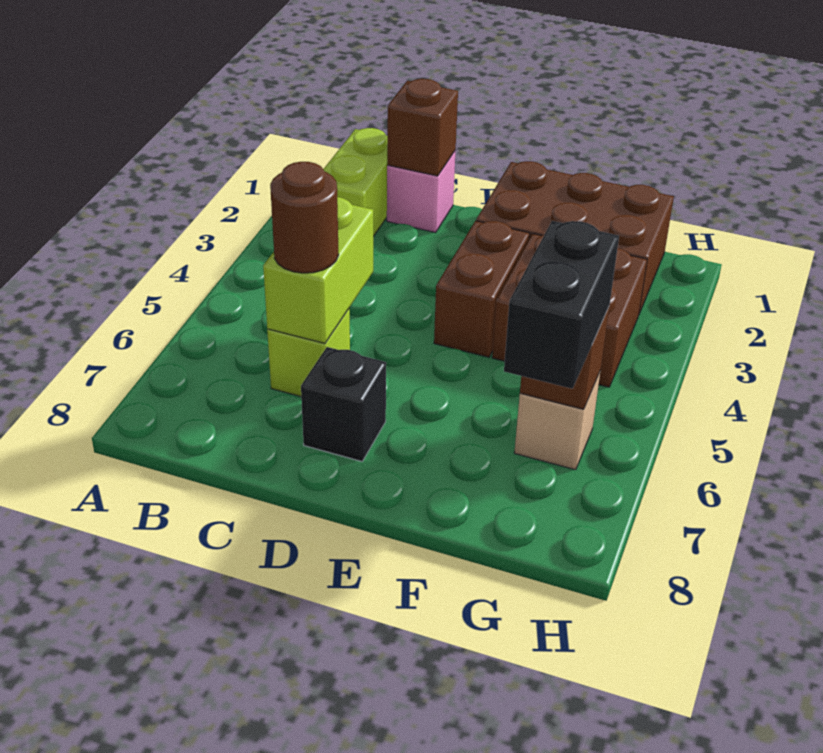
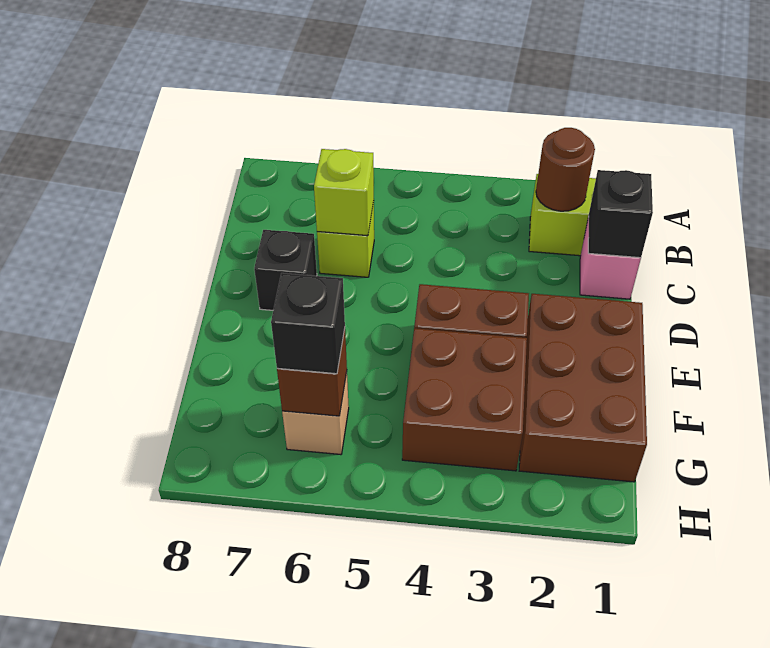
brown 1x1 brick [387,79,458,176] -> black 1x1 brick [588,170,653,258]
lime 1x2 brick [263,197,373,343] -> lime 1x1 brick [314,149,374,236]
brown 1x1 round brick [270,162,339,273] -> brown 1x1 round brick moved to [536,128,595,211]
black 1x2 brick [504,221,619,389] -> black 1x1 brick [271,273,345,374]

